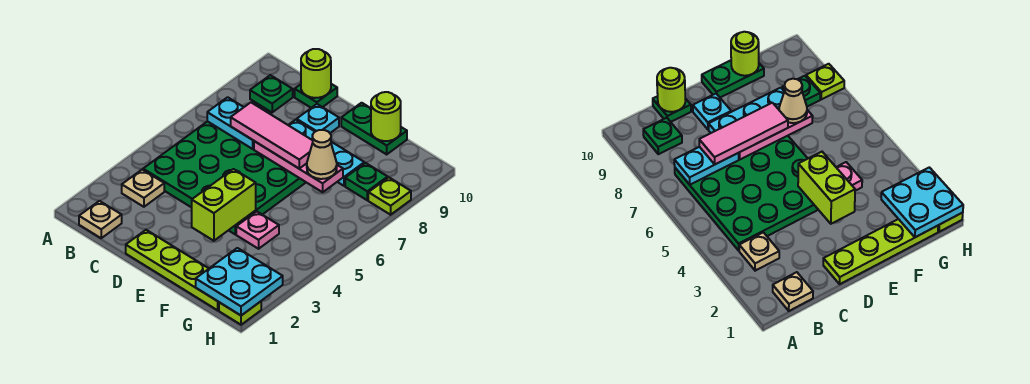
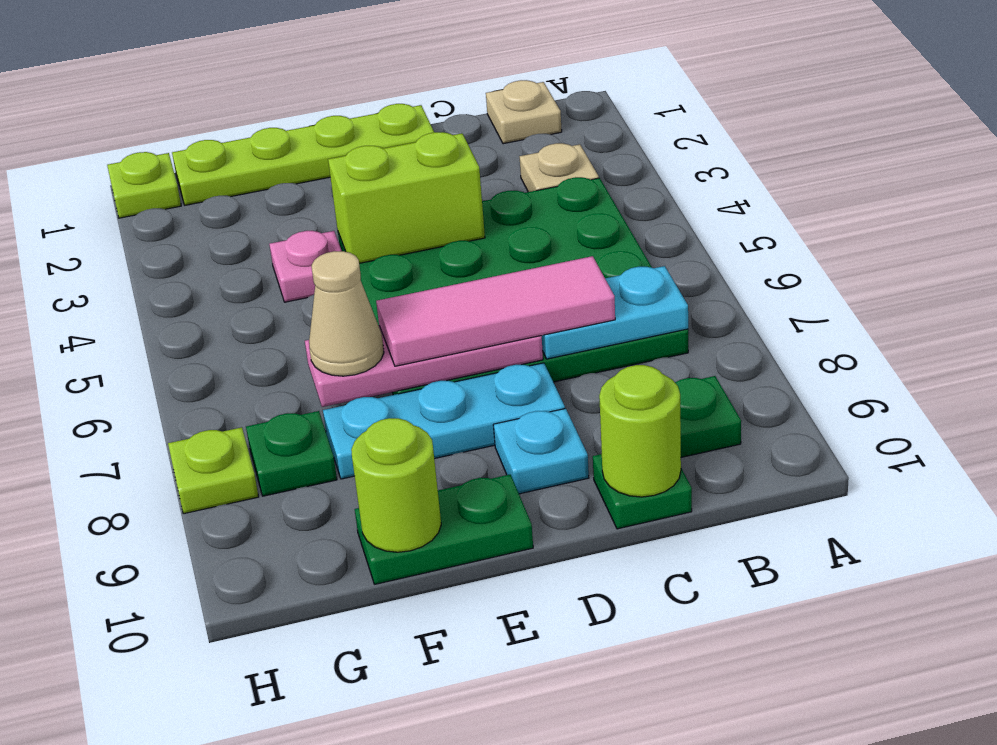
lime 1x2 brick [192,169,256,241] -> lime 1x2 brick turned to [328,132,485,263]
cyan 2x2 plate [196,248,283,315] -> none

